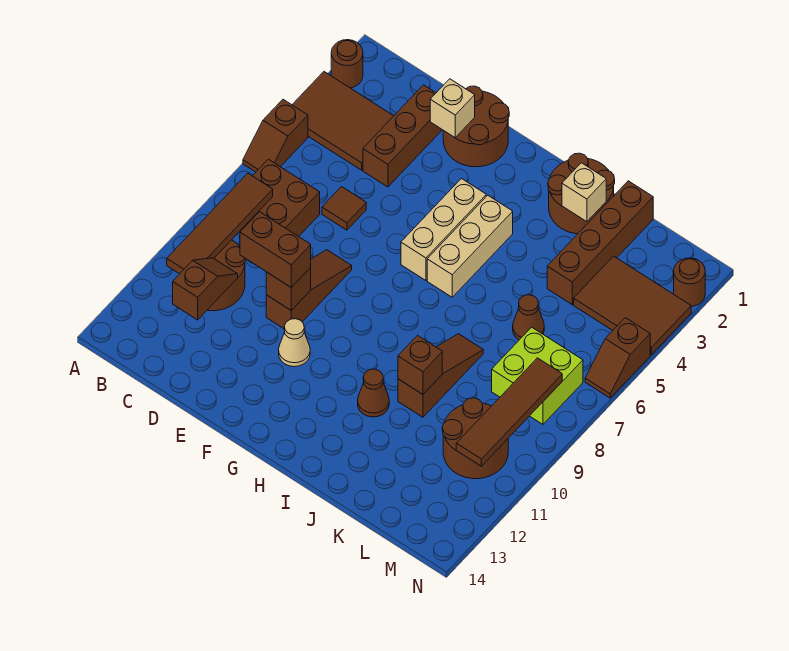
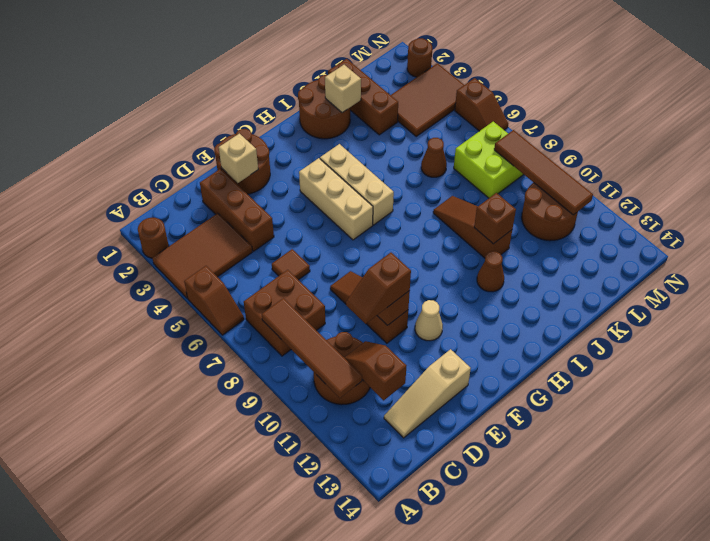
none -> tan 1x3 slope [384,349,471,438]
brown 1x2 brick [240,212,311,287] -> brown 1x2 slope [346,253,411,324]
brown 1x4 brick [547,181,653,304] -> brown 1x3 brick [328,59,398,135]

